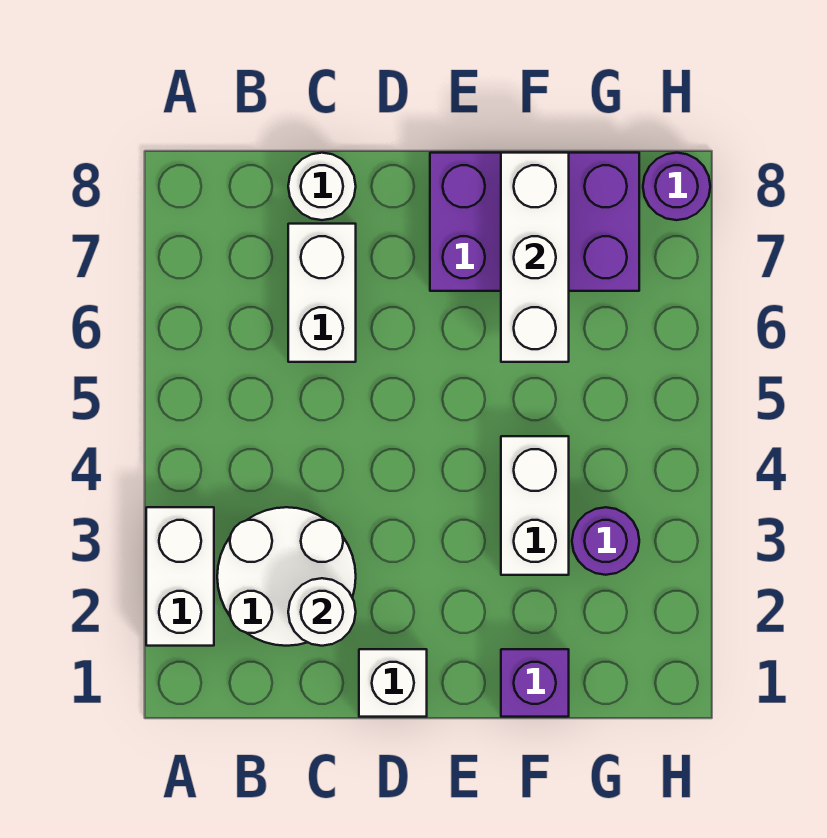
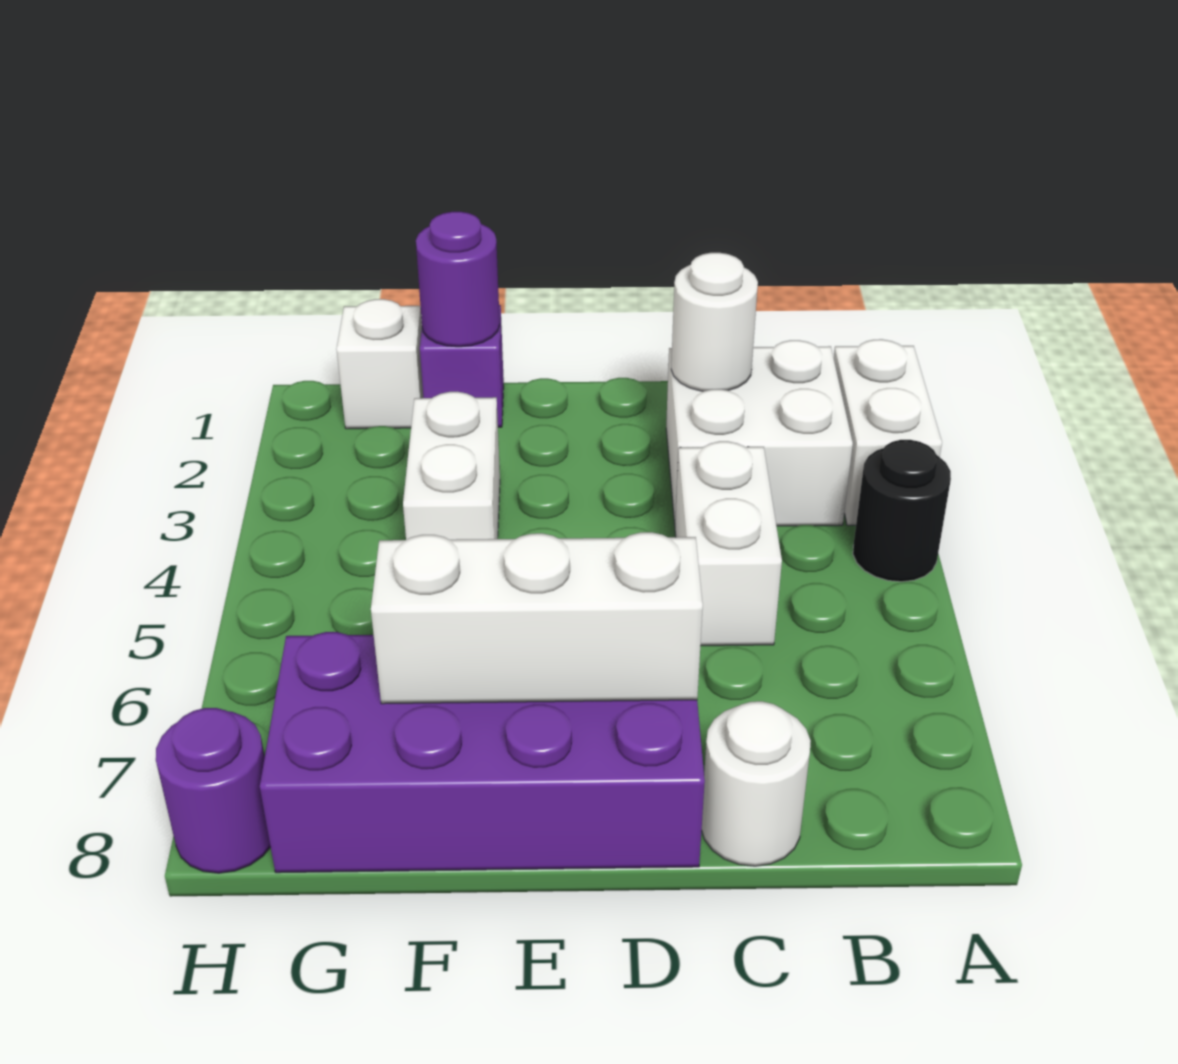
none -> black 1x1 round brick [853,440,951,582]
white 2x2 round brick [217,507,356,646] -> white 2x2 brick [666,340,853,526]
white 1x2 brick [288,224,356,362] -> white 1x2 brick moved to [675,441,782,646]
white 1x1 brick [359,649,427,717] -> white 1x1 brick moved to [337,299,423,429]
purple 2x3 brick [430,153,639,291] -> purple 2x4 brick [260,632,705,873]
white 1x3 brick [501,153,569,362] -> white 1x3 brick turned to [371,532,703,704]
purple 1x1 round brick [572,507,639,575] -> purple 1x1 round brick moved to [416,212,500,347]

